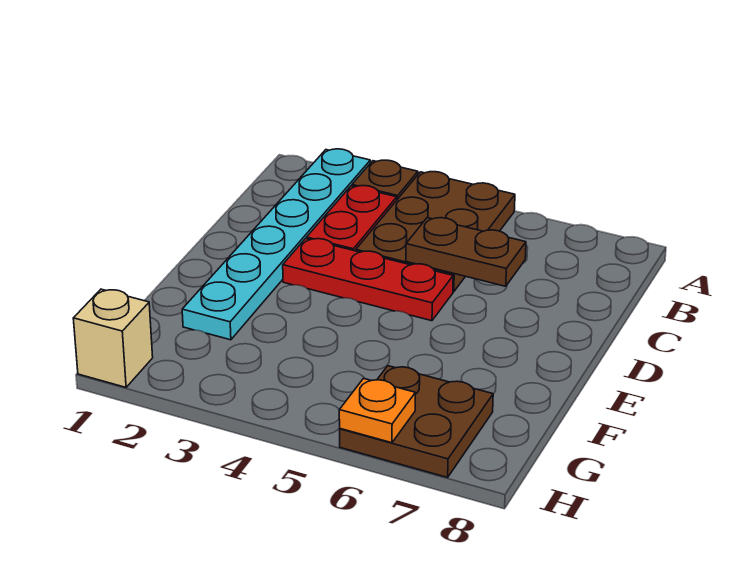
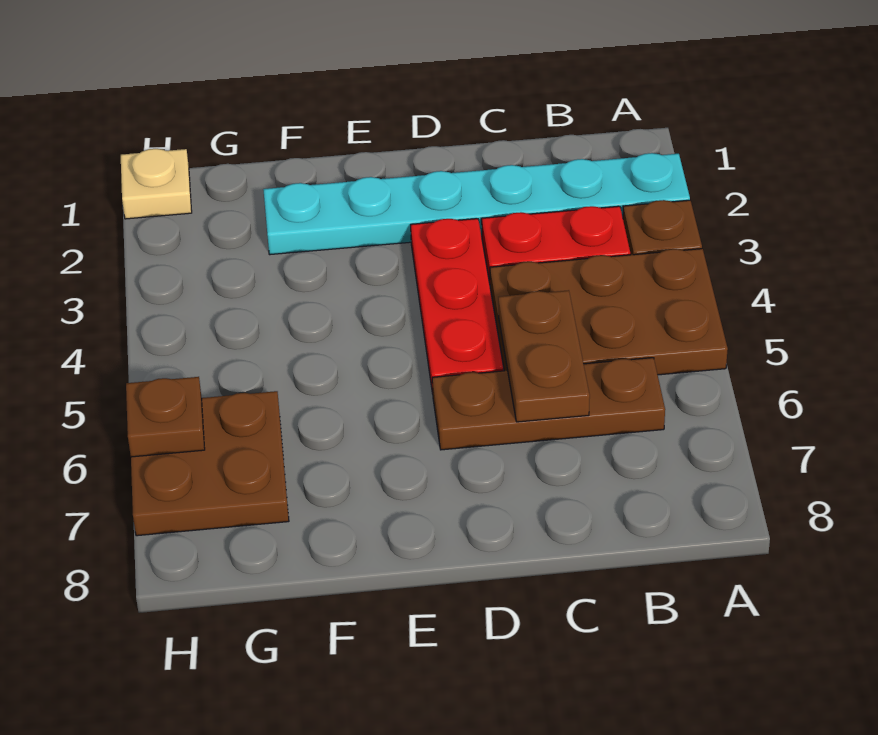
none -> brown 1x3 plate [432,358,665,450]
tan 1x1 brick [73,289,153,387] -> tan 1x1 plate [121,149,192,219]
orange 1x1 plate [339,378,415,443] -> brown 1x1 plate [126,377,205,457]

